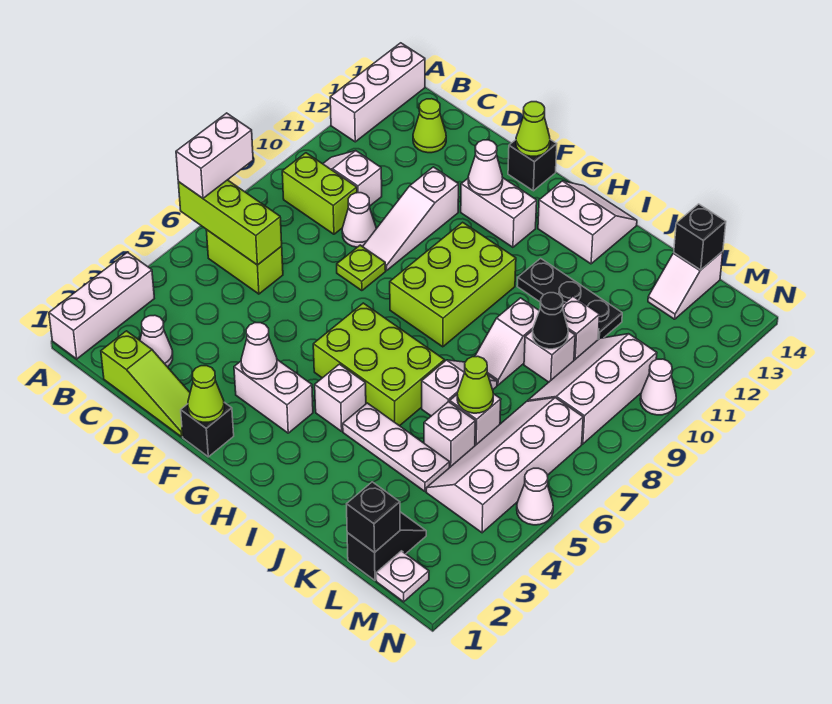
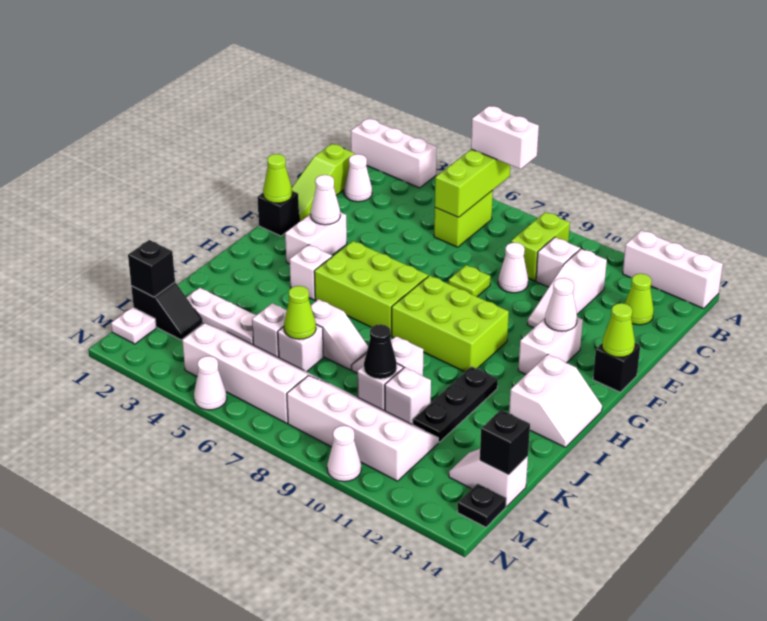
white 1x3 slope [363,167,459,270] -> white 1x3 slope turned to [527,249,607,328]
lime 2x3 brick [313,303,445,426] -> lime 2x3 brick turned to [314,241,428,335]
white 1x3 plate [343,403,450,492] -> white 1x3 plate turned to [186,288,256,345]
white 2x3 slope [528,334,657,444] -> white 2x4 slope [287,376,438,481]
none -> black 1x1 plate [457,483,506,527]

